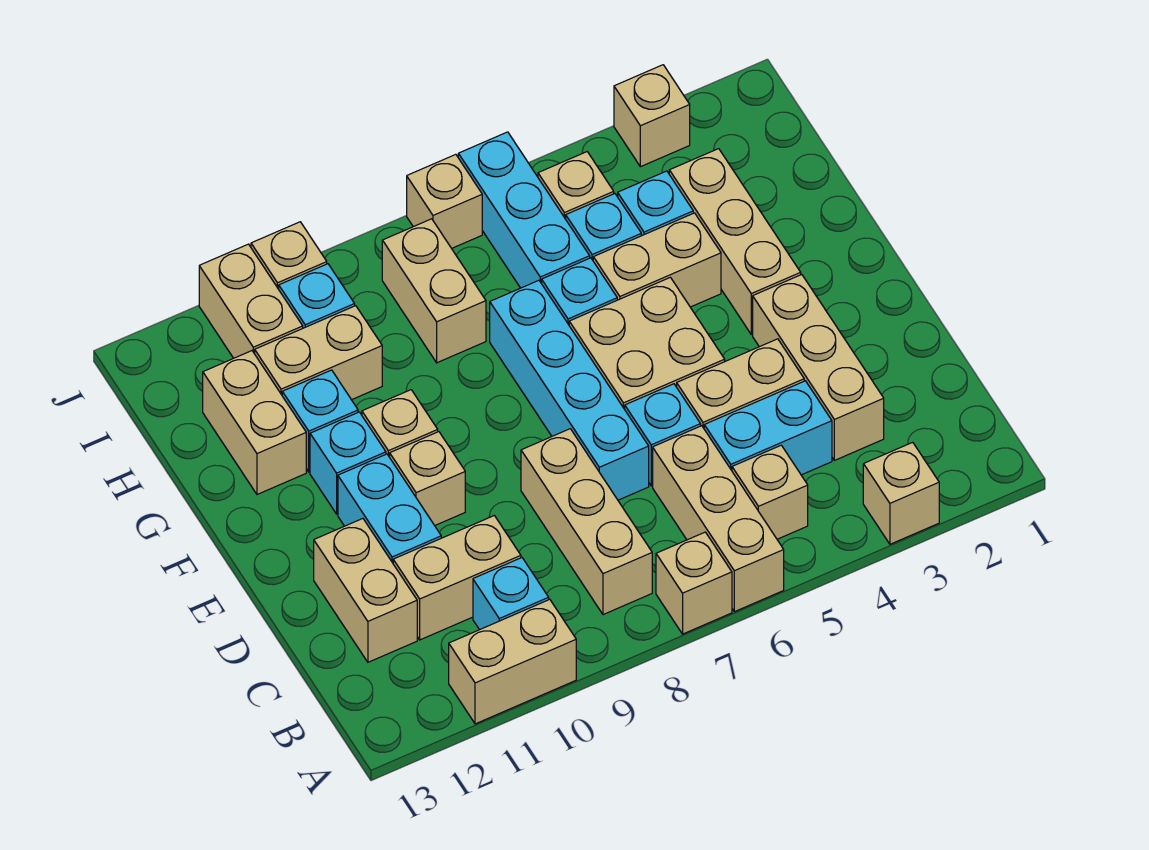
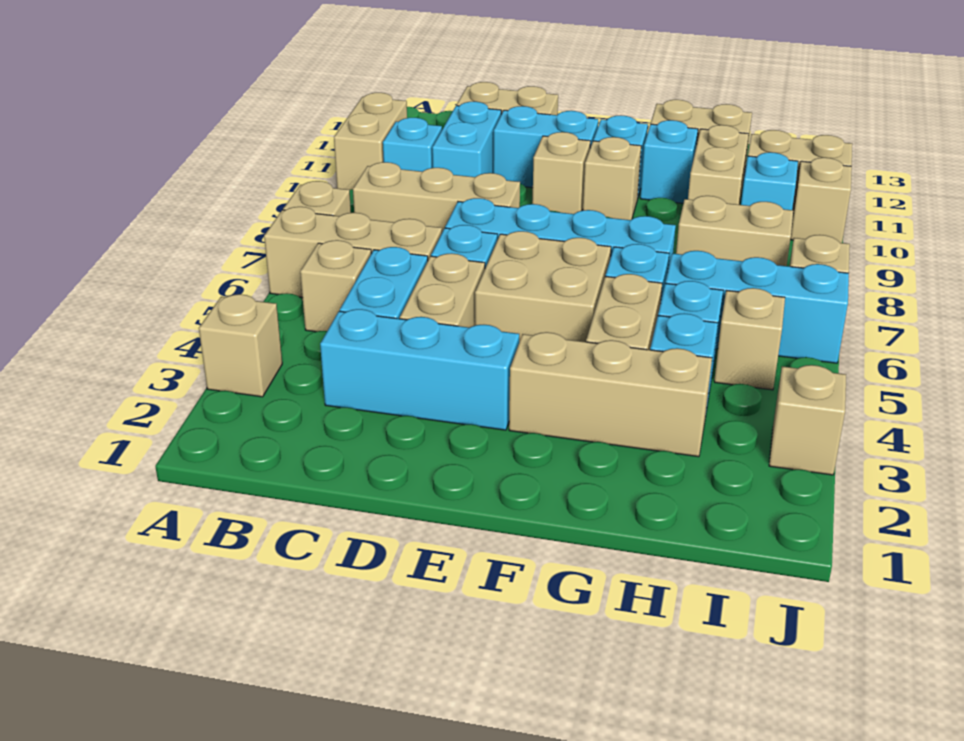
tan 1x3 brick [753,275,884,460] -> cyan 1x3 brick [320,309,519,430]
tan 1x2 brick [393,516,521,640] -> cyan 1x2 brick [432,102,501,177]

